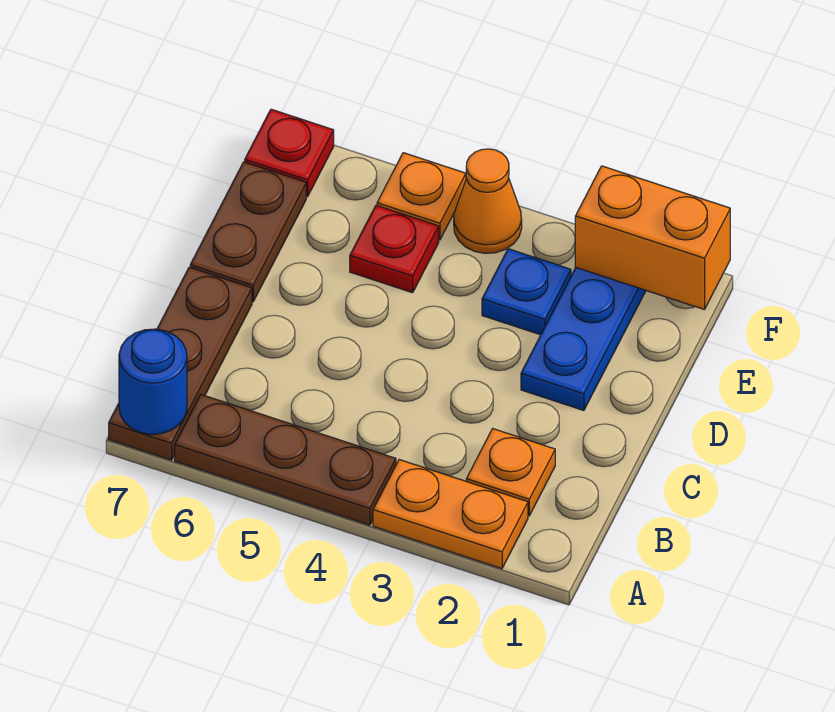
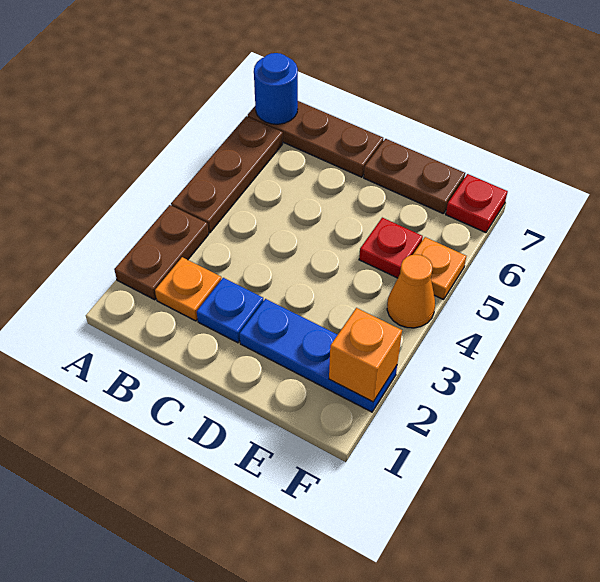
orange 1x2 plate [373,460,528,569] -> brown 1x2 plate [114,205,209,300]
blue 1x1 plate [482,249,571,335] -> blue 1x1 plate moved to [197,278,264,343]
orange 1x2 brick [575,166,730,310] -> orange 1x1 brick [329,308,402,402]

